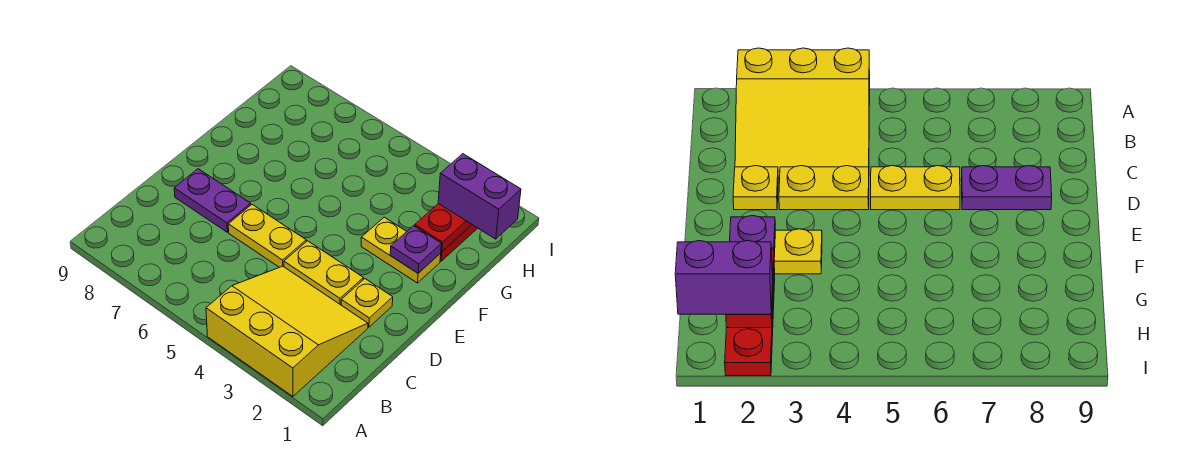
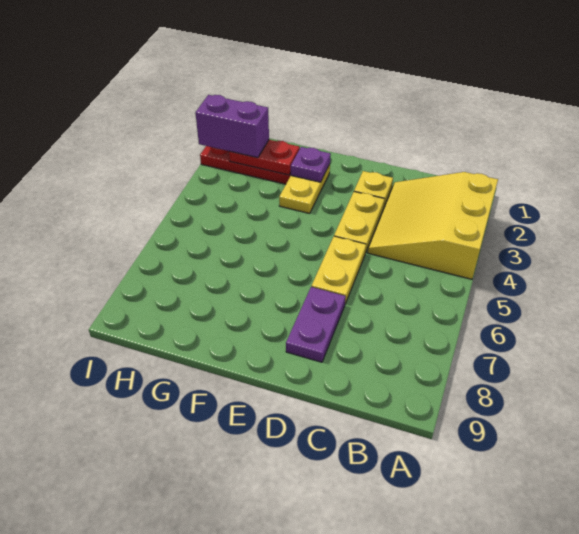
purple 1x2 brick [438,154,521,239] -> purple 1x2 brick turned to [195,95,269,158]

